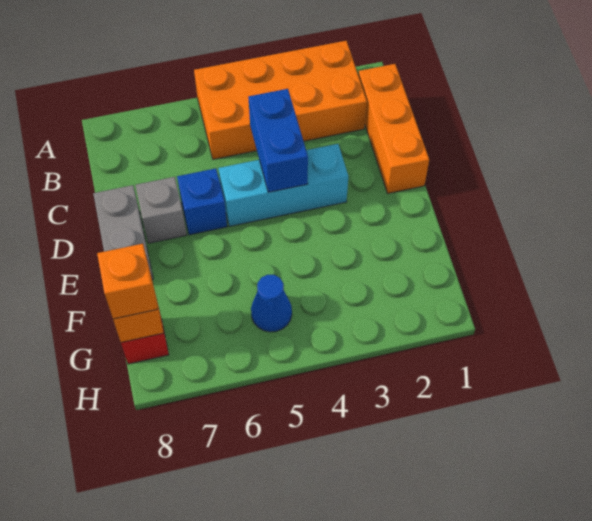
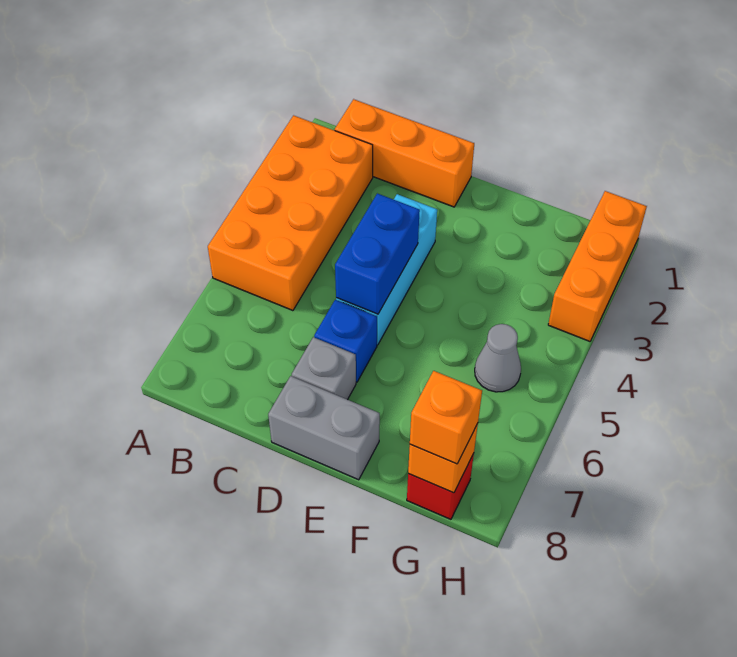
blue 1x2 brick [248,89,308,192] -> blue 1x2 brick turned to [335,193,420,314]
blue 1x1 cone [251,275,292,332] -> grey 1x1 cone [475,324,521,392]
none -> orange 1x3 brick [548,191,647,341]

